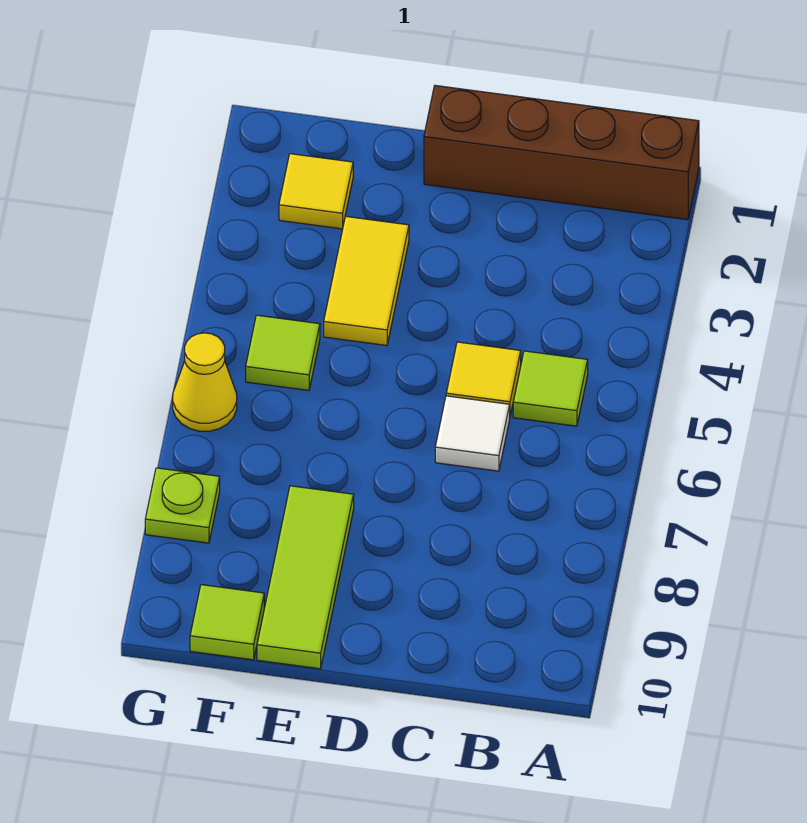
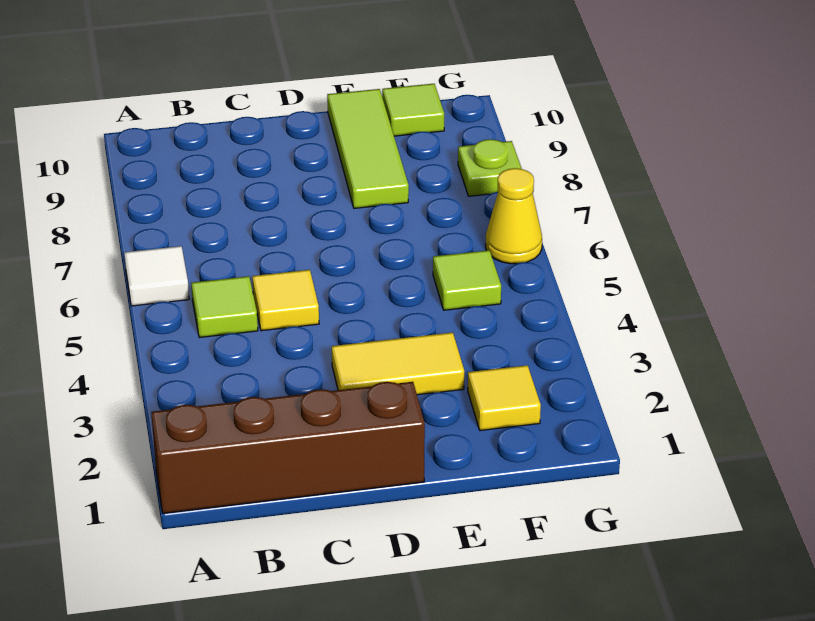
white 1x1 tile [435,396,510,471] -> white 1x1 tile moved to [124,246,189,306]
yellow 1x2 tile [324,216,409,346] -> yellow 1x2 tile turned to [332,332,464,395]

